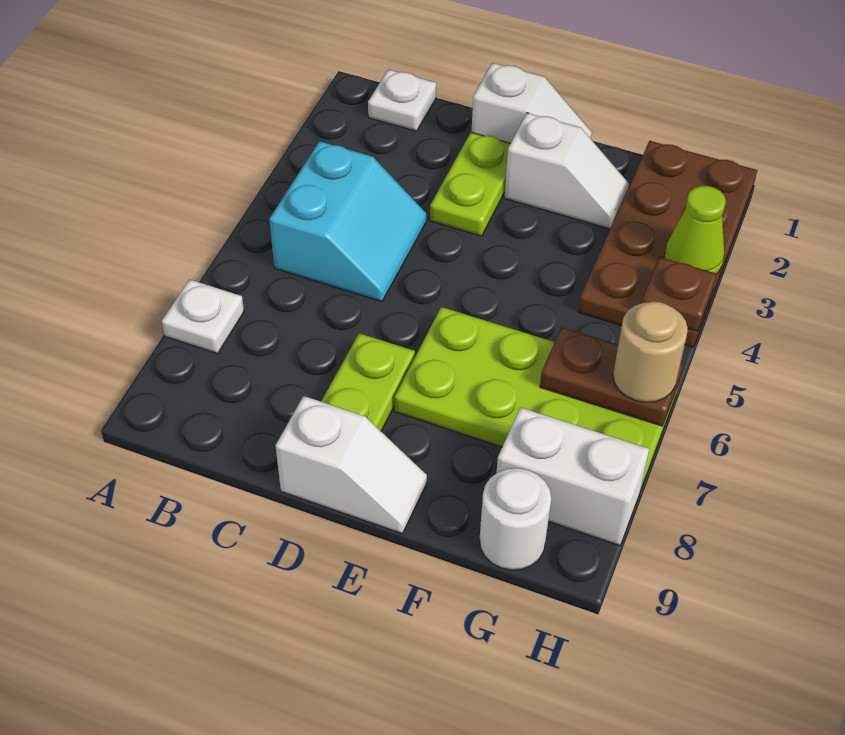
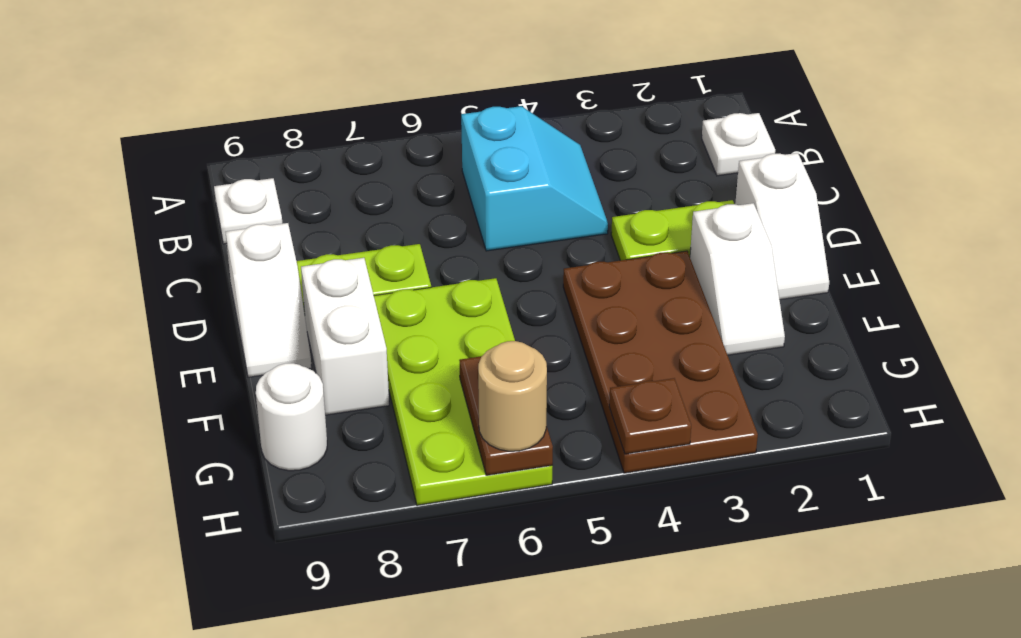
white 1x1 plate [162,279,244,354] -> white 1x1 plate moved to [214,178,282,244]
cyan 2x2 slope [269,141,426,302] -> cyan 2x2 slope turned to [461,106,608,251]
brown 2x4 plate [578,141,757,347] -> brown 2x4 plate turned to [563,251,758,473]
white 1x2 brick [496,407,649,546] -> white 1x2 brick moved to [301,258,389,415]
lime 1x1 cone [664,186,726,274] -> none

